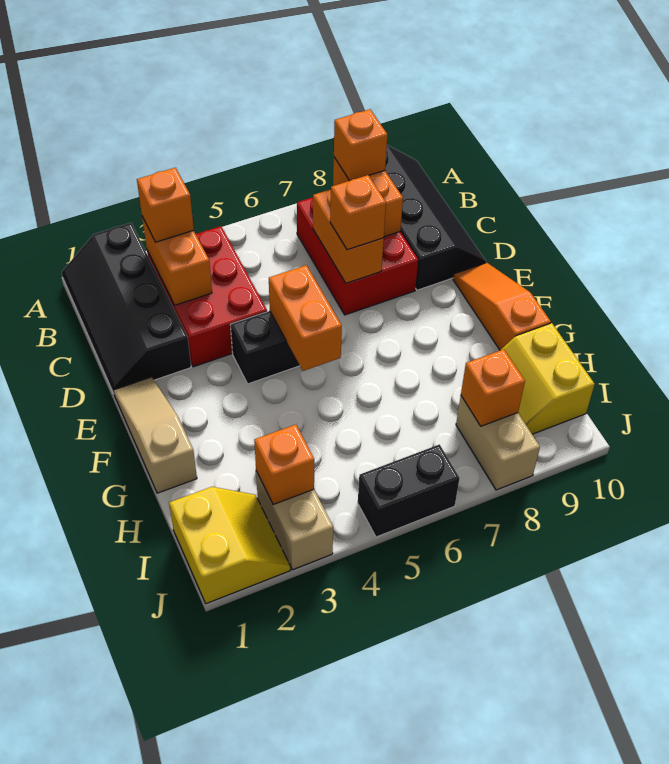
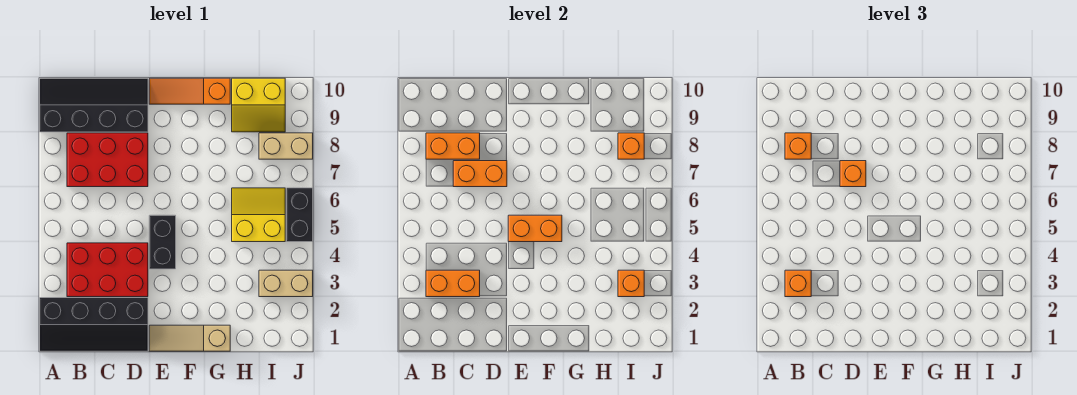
yellow 2x2 slope [169,487,290,604] -> yellow 2x2 slope moved to [232,188,285,242]

